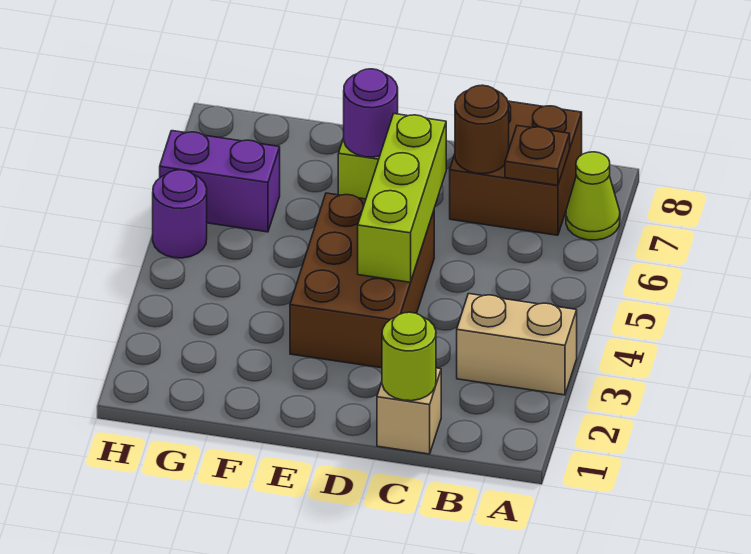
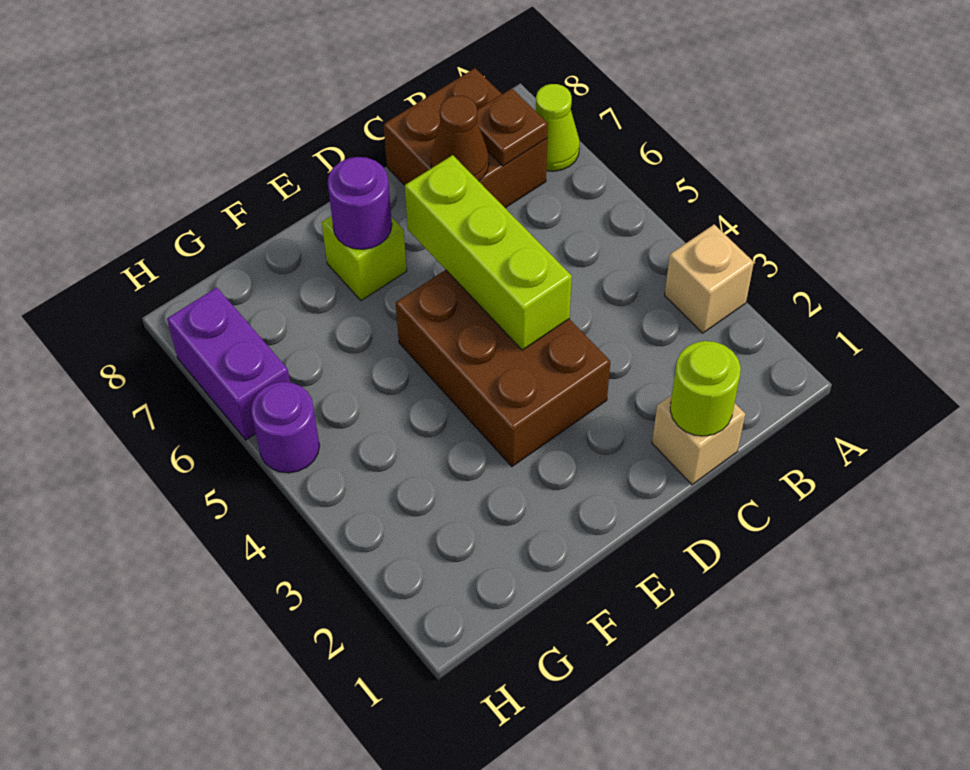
tan 1x2 brick [457,294,577,395] -> tan 1x1 brick [665,224,754,333]
brown 1x1 round brick [455,85,509,174] -> brown 1x1 cone [431,96,489,181]
purple 1x2 brick [160,131,280,232] -> purple 1x2 brick turned to [167,288,290,440]

